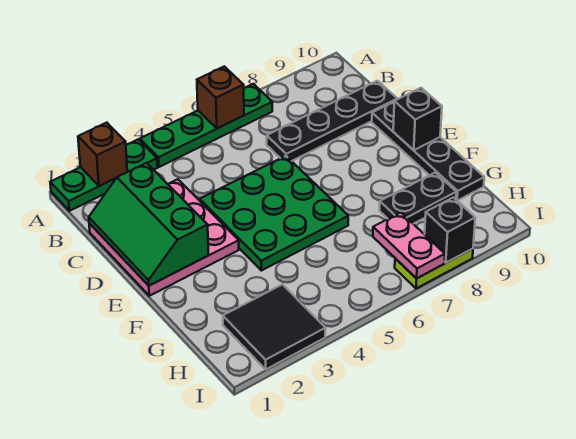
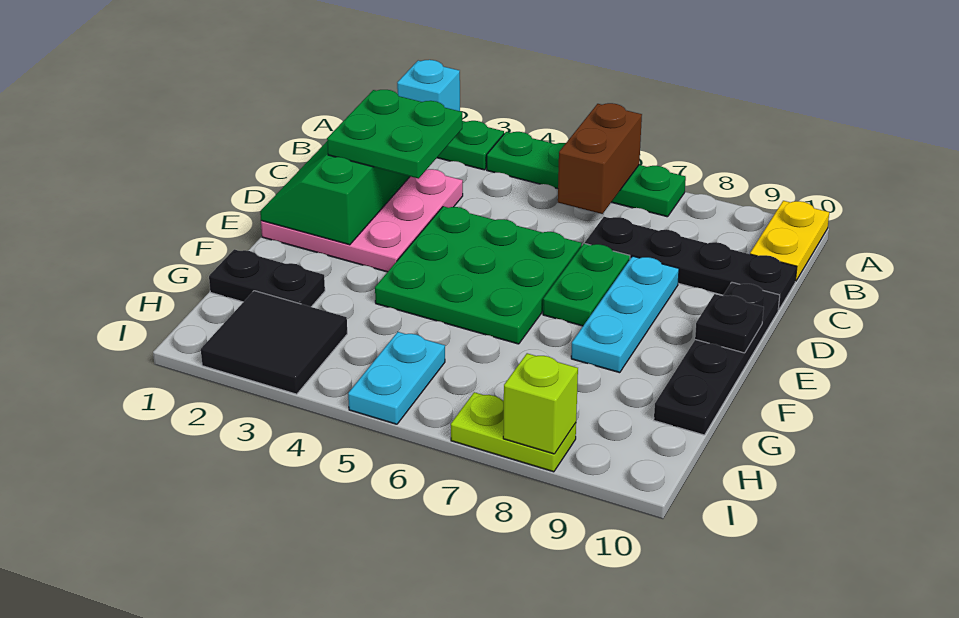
brown 1x1 brick [78,123,127,186] -> cyan 1x1 brick [397,60,460,111]
brown 1x1 brick [197,66,244,128] -> brown 1x2 brick [558,103,642,214]
none -> yellow 1x2 plate [750,201,829,281]
none -> green 2x2 plate [327,90,462,179]
none -> green 1x2 plate [543,243,630,326]
none -> cyan 1x3 plate [571,256,679,373]
black 1x1 brick [393,88,442,150] -> black 1x1 plate [695,294,764,353]
black 1x2 plate [380,173,456,224] -> black 1x2 plate moved to [209,249,325,307]
none -> cyan 1x2 plate [348,332,445,424]
pink 1x2 plate [373,212,445,279] -> none
black 1x1 brick [425,197,475,263] -> lime 1x1 brick [503,353,578,454]

